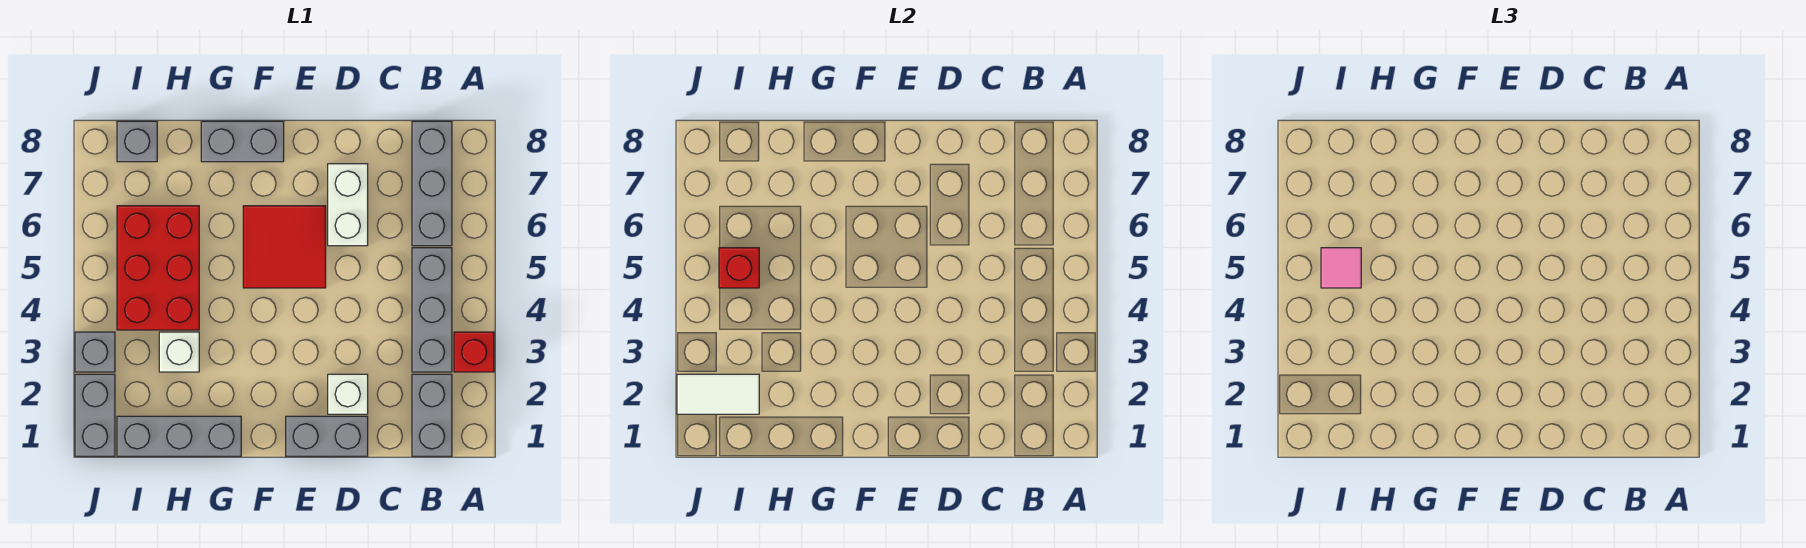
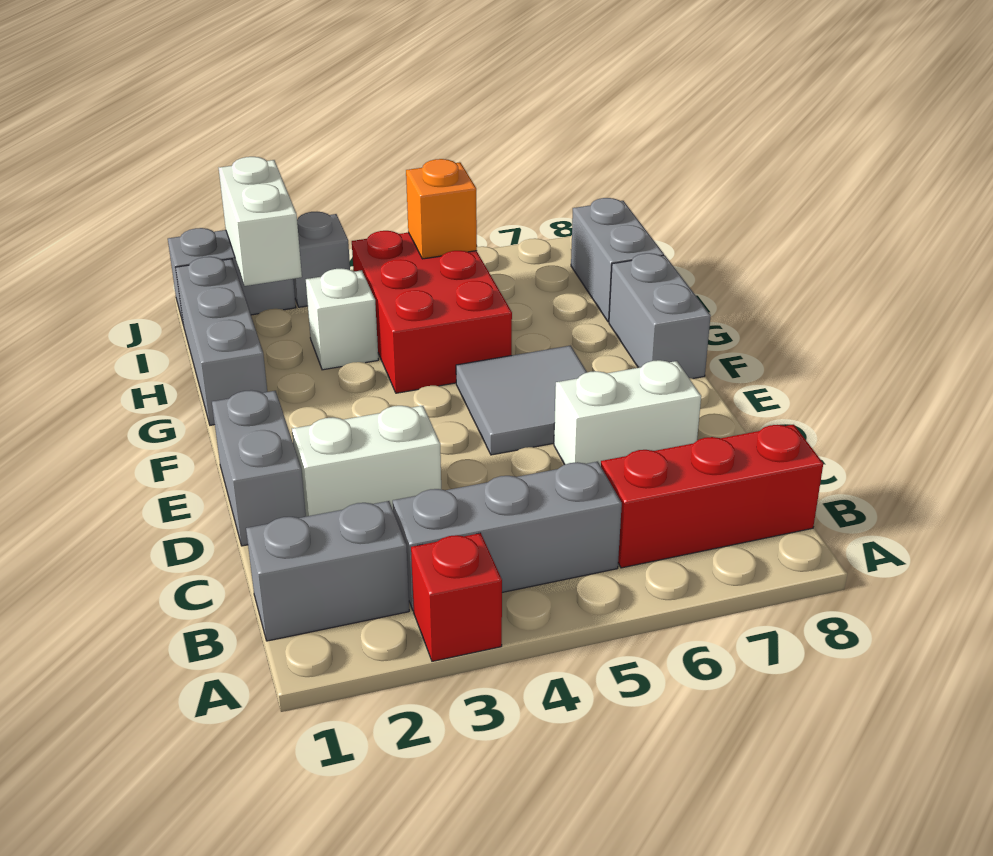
grey 1x3 brick [412,121,452,246] -> red 1x3 brick [601,425,823,568]
white 1x1 brick [328,374,368,414] -> white 1x2 brick [292,406,441,517]
red 2x2 tile [243,206,326,288] -> grey 2x2 tile [456,346,587,455]
red 2x3 brick [117,206,199,330] -> red 2x3 brick turned to [352,231,512,393]
white 1x2 tile [677,374,759,414] -> white 1x2 brick [219,157,302,286]
red 1x1 brick [719,248,759,288] -> orange 1x1 brick [406,159,477,259]
pink 1x1 tile [1321,248,1361,288] -> none
grey 1x1 brick [117,121,157,162] -> grey 1x2 brick [571,198,664,322]

